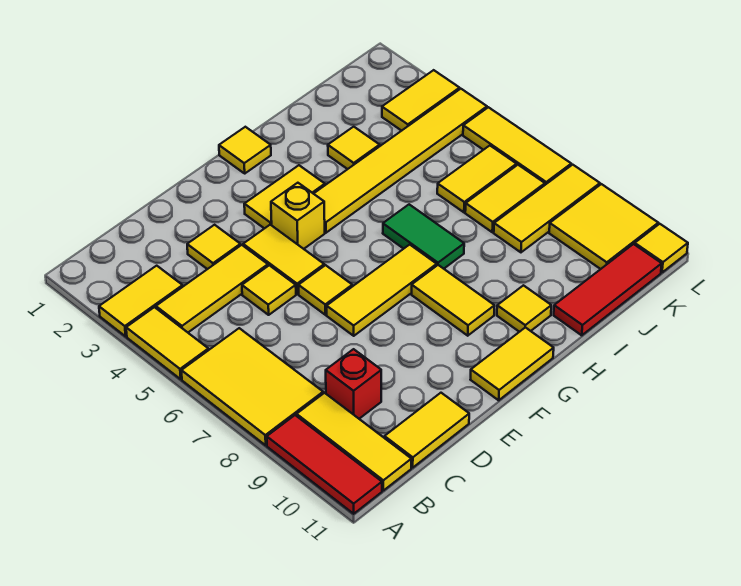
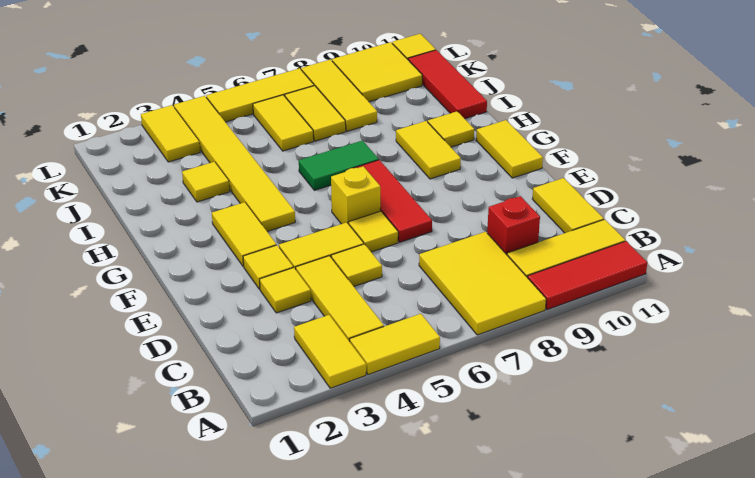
yellow 2x3 tile [181,328,323,445] -> yellow 2x3 tile turned to [419,232,546,335]
yellow 1x3 tile [327,245,437,336] -> red 1x3 tile [355,160,432,242]
yellow 1x1 brick [271,183,325,249] -> yellow 1x1 brick moved to [331,166,380,224]
yellow 1x1 tile [219,127,271,173] -> yellow 1x1 tile moved to [243,245,293,289]
yellow 1x2 tile [412,265,495,336] -> yellow 1x2 tile turned to [396,121,461,179]

